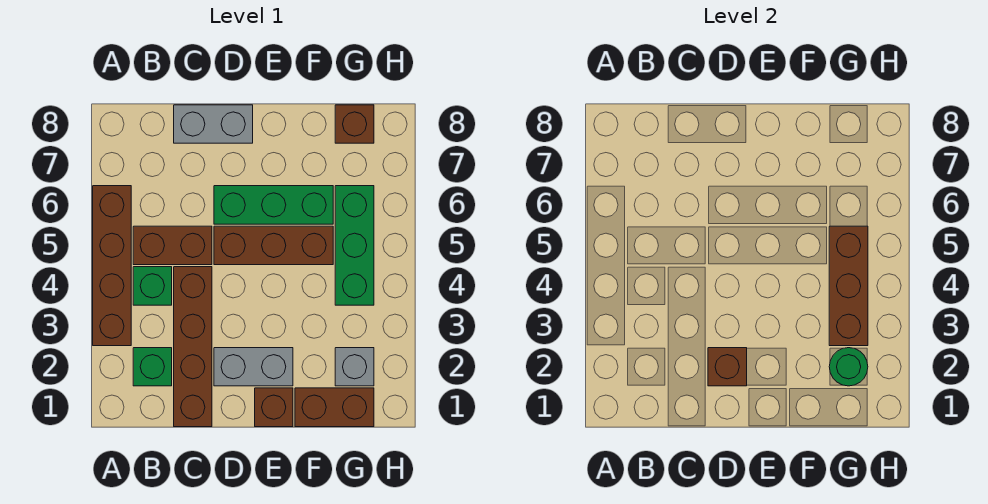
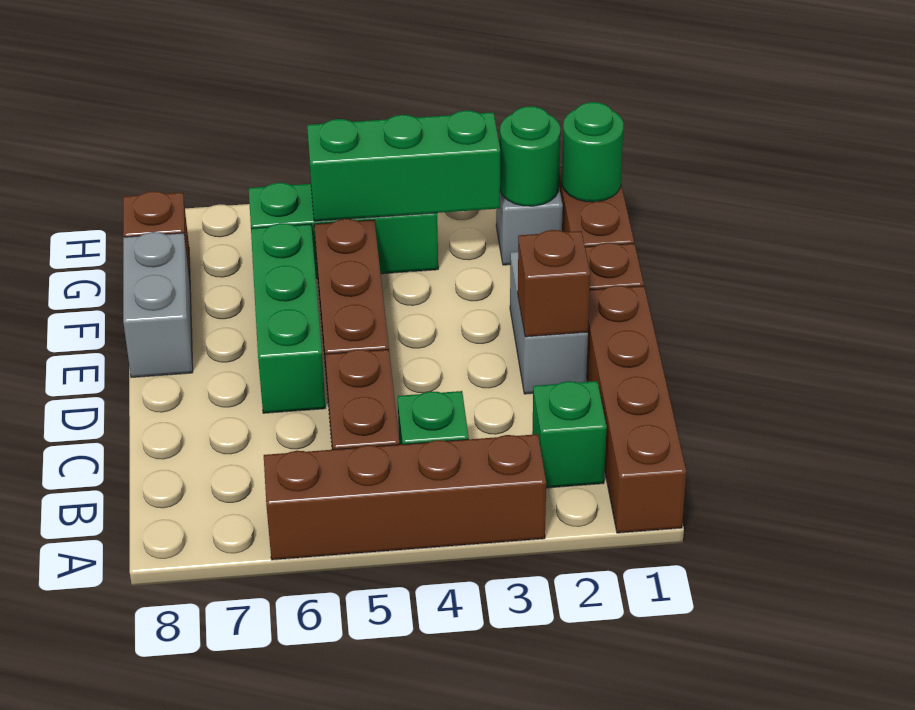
brown 1x4 brick [174,267,212,427] -> brown 1x4 brick turned to [586,286,686,533]
grey 1x2 brick [174,105,253,143] -> grey 1x2 brick moved to [123,232,193,377]
none -> green 1x1 round brick [562,102,624,202]
brown 1x3 brick [829,226,868,346] -> green 1x3 brick [307,111,500,221]

